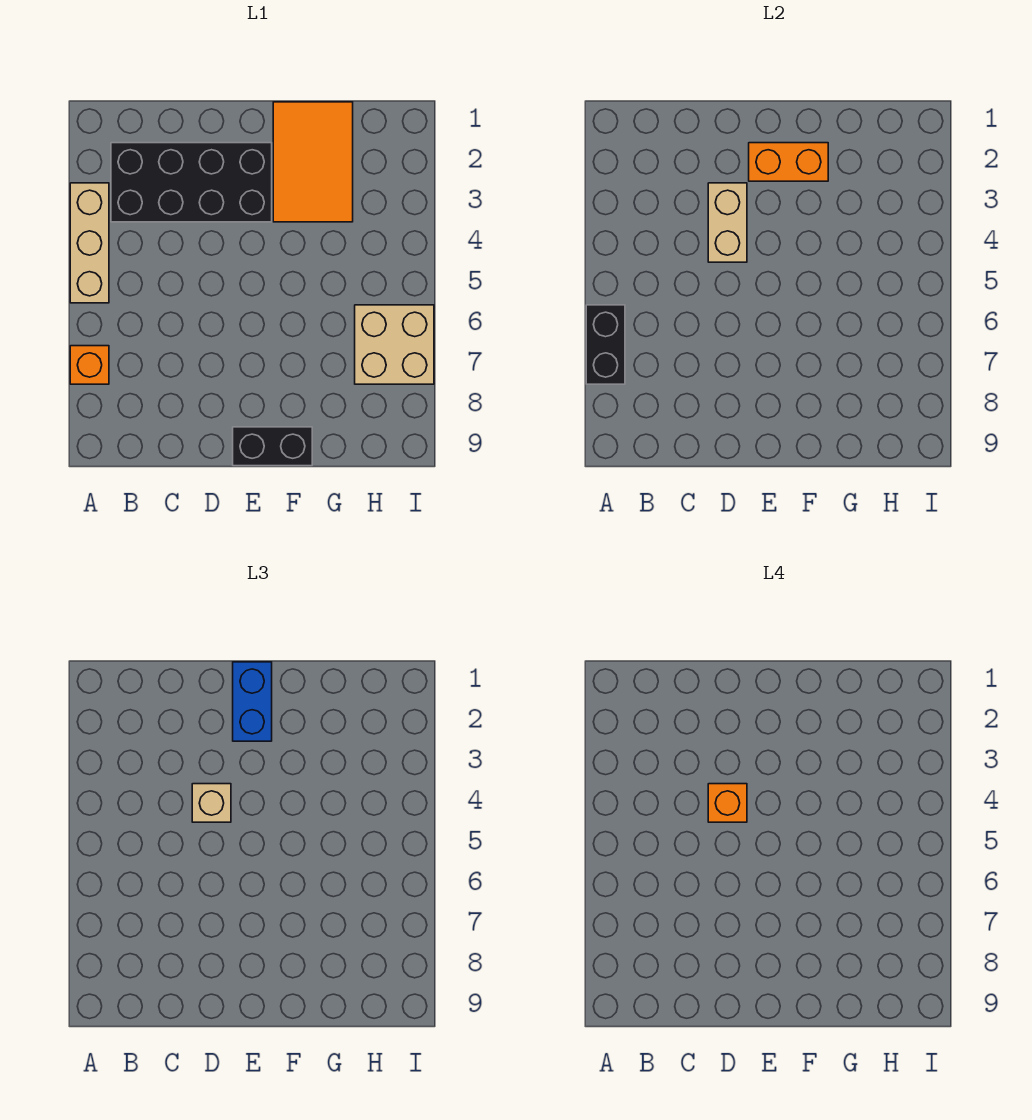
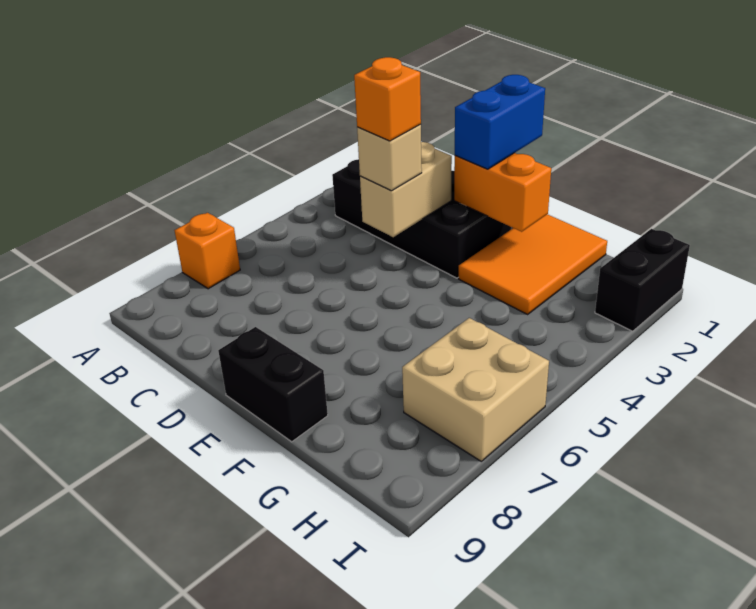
tan 1x3 brick [70,183,109,303] -> none
black 1x2 brick [586,305,625,384] -> black 1x2 brick moved to [595,229,690,331]

